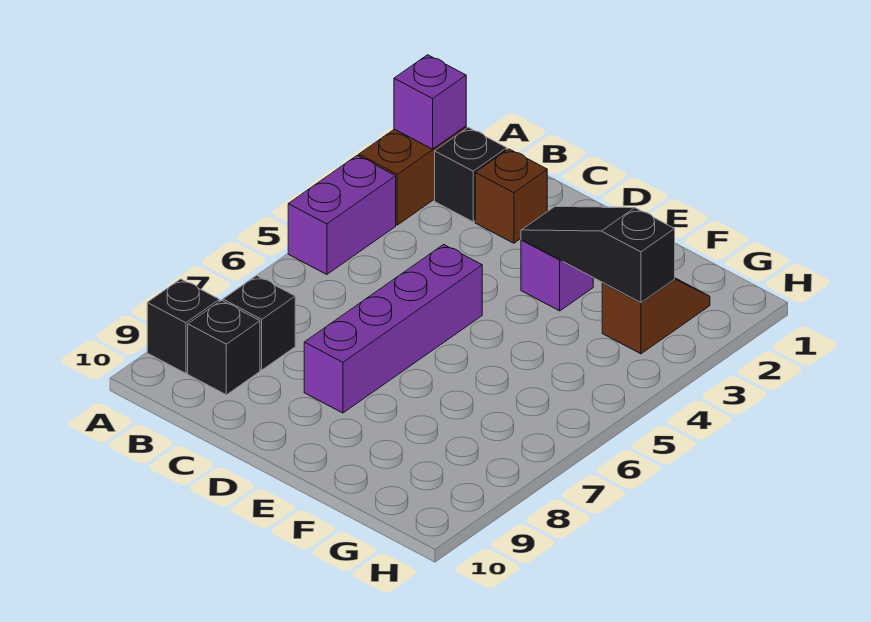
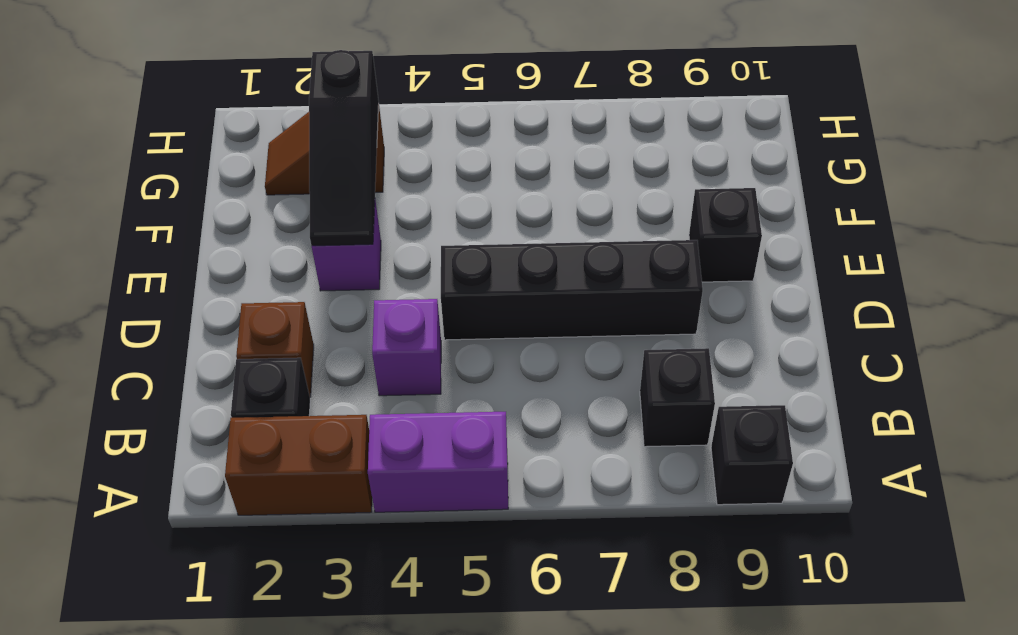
purple 1x1 brick [394,55,466,149] -> purple 1x1 brick moved to [372,299,441,396]
black 1x1 brick [188,301,260,395] -> black 1x1 brick moved to [689,188,762,282]
purple 1x4 brick [304,245,482,413] -> black 1x4 brick [441,240,703,340]

